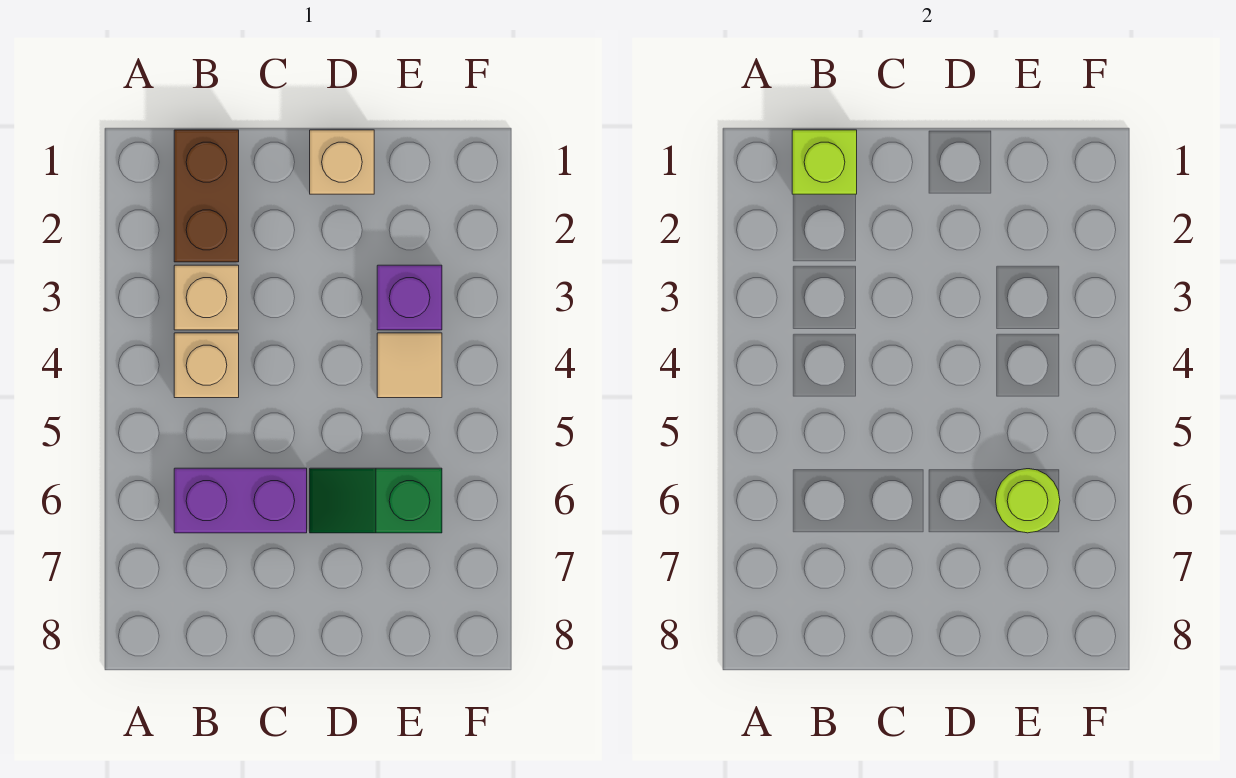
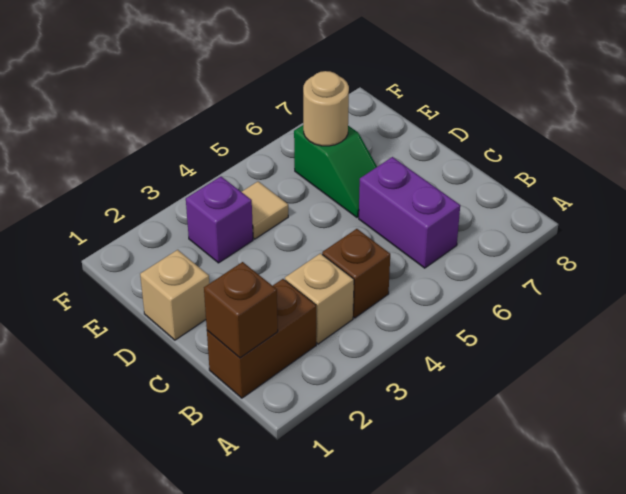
lime 1x1 brick [792,130,857,194] -> brown 1x1 brick [204,262,278,358]
tan 1x1 brick [174,333,239,398] -> brown 1x1 brick [322,229,390,318]
lime 1x1 round brick [996,469,1060,533] -> tan 1x1 round brick [303,71,349,146]

